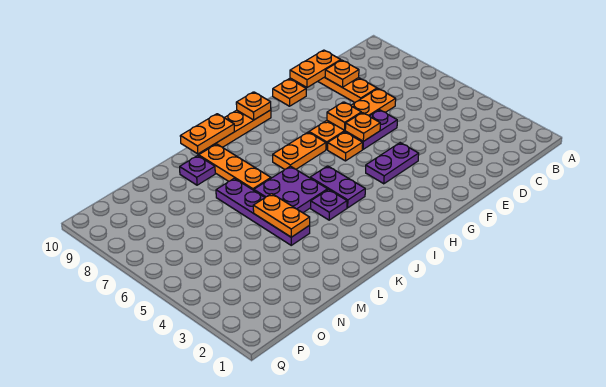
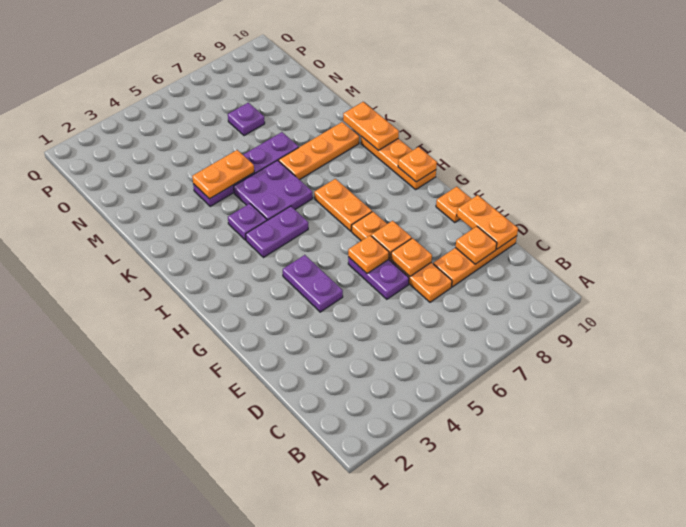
orange 1x1 plate [328,132,363,161] -> orange 1x1 plate moved to [391,238,432,276]
purple 1x1 plate [180,156,215,185] -> purple 1x1 plate moved to [228,103,265,136]

